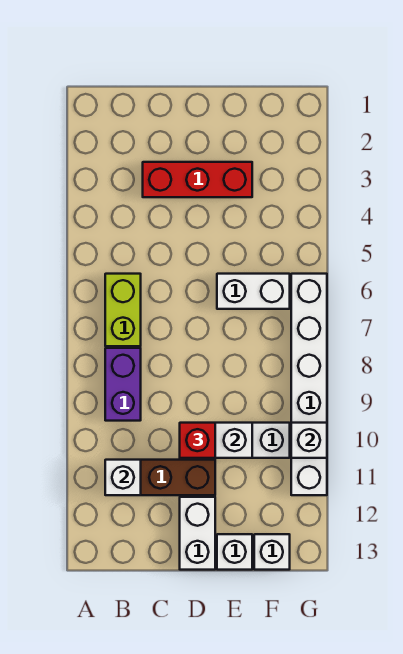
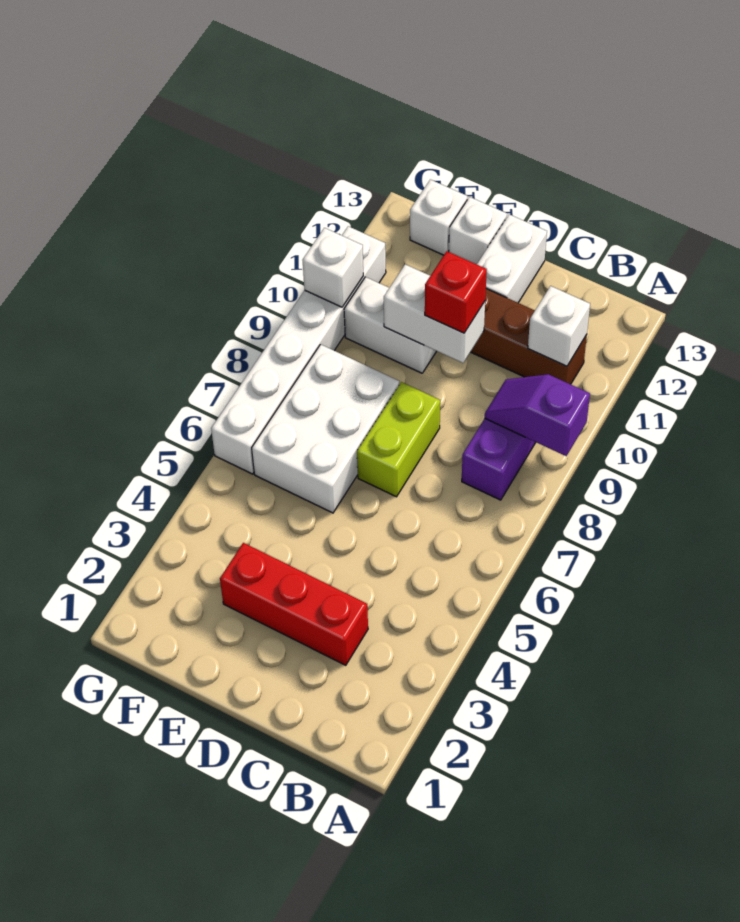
none -> purple 1x2 slope [485,374,590,456]
lime 1x2 brick [105,274,141,346] -> lime 1x2 brick moved to [357,382,440,497]
white 1x2 brick [217,274,290,309] -> white 2x3 brick [252,344,399,513]

